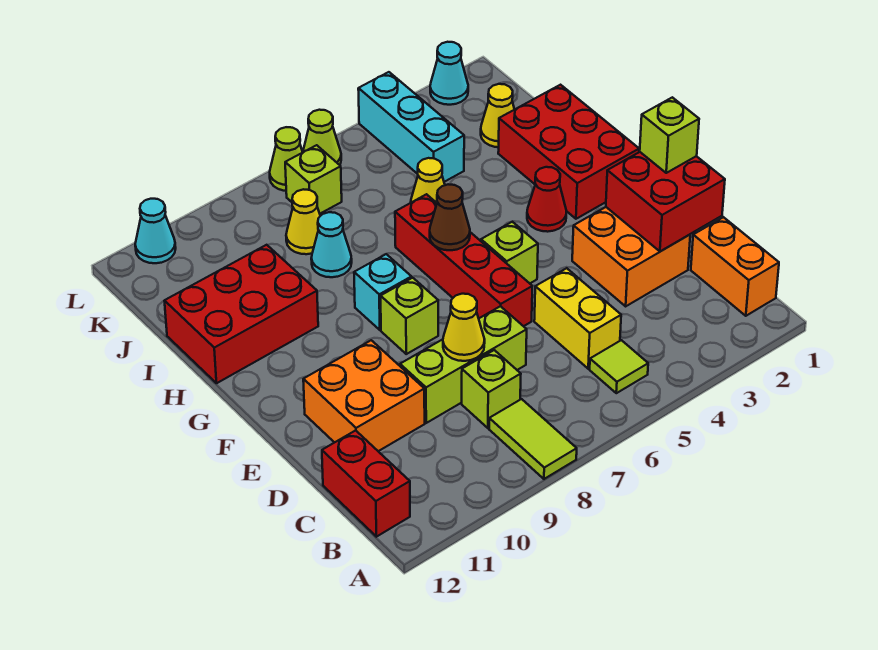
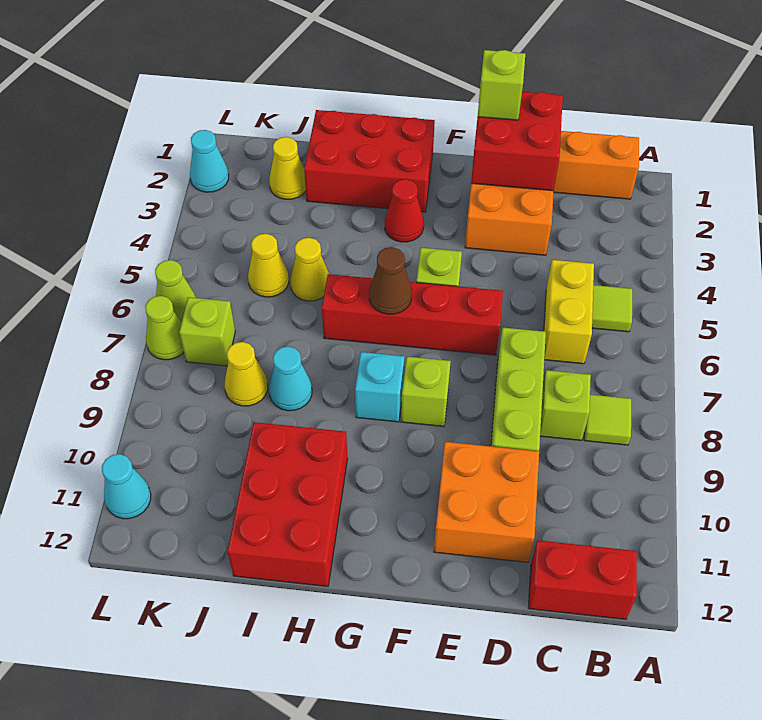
lime 1x2 tile [489,399,577,479] -> lime 1x1 tile [584,395,631,445]
yellow 1x2 brick [534,268,621,369] -> yellow 1x2 brick turned to [544,260,594,364]
yellow 1x1 cone [443,294,485,361] -> yellow 1x1 cone moved to [248,234,289,297]
cyan 1x3 brick [358,72,464,182] -> none

